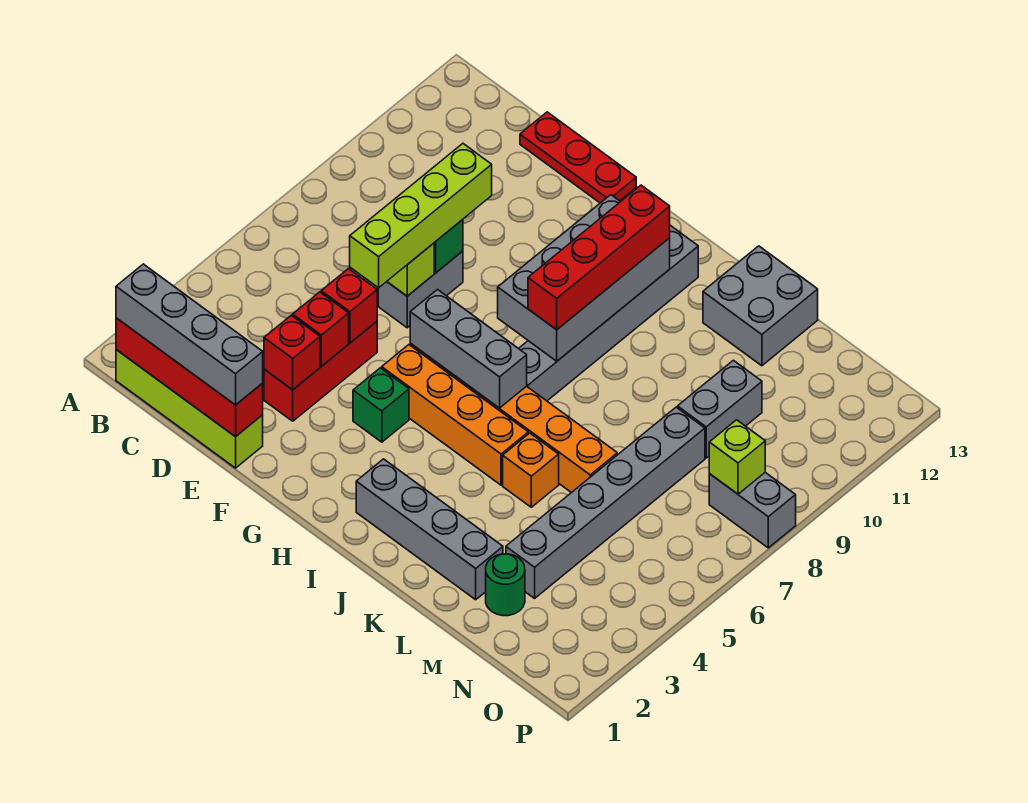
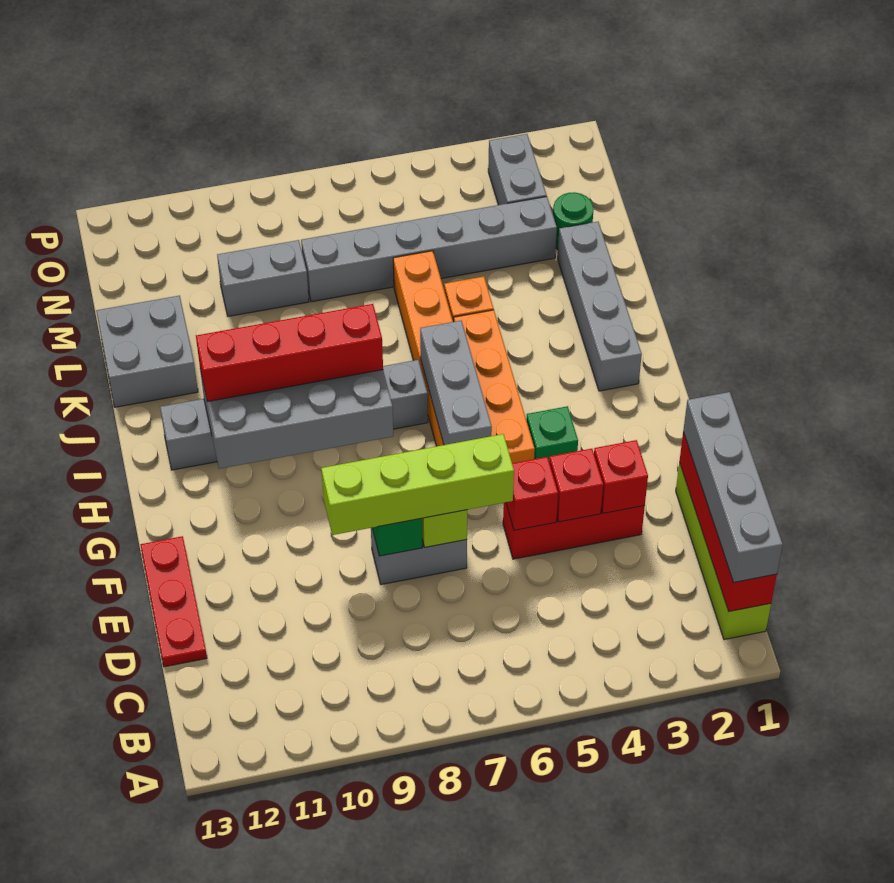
grey 1x2 brick [709,473,796,548] -> grey 1x2 brick moved to [488,134,547,205]
lime 1x1 brick [709,420,765,494] -> none

